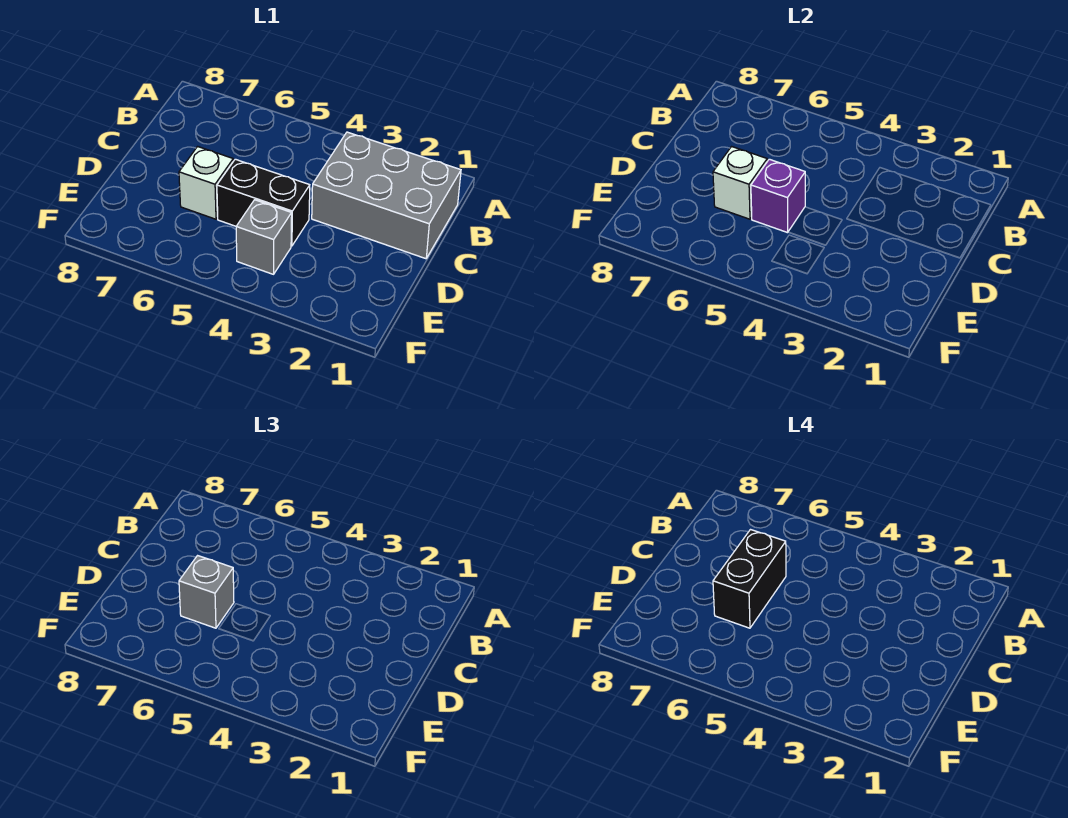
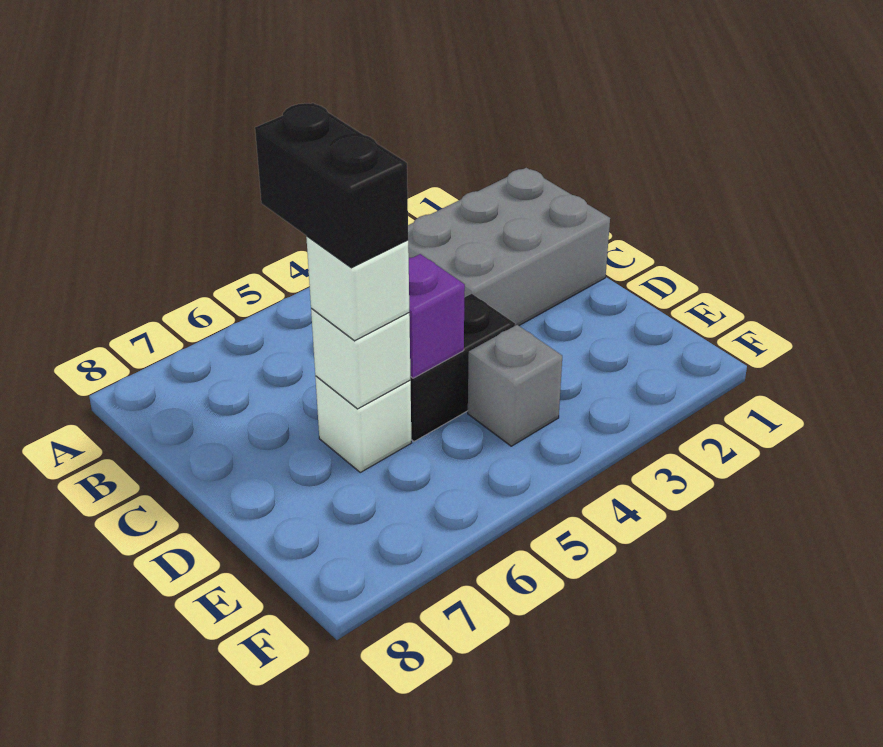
grey 1x1 brick [179,556,234,628] -> white 1x1 brick [306,236,409,341]

